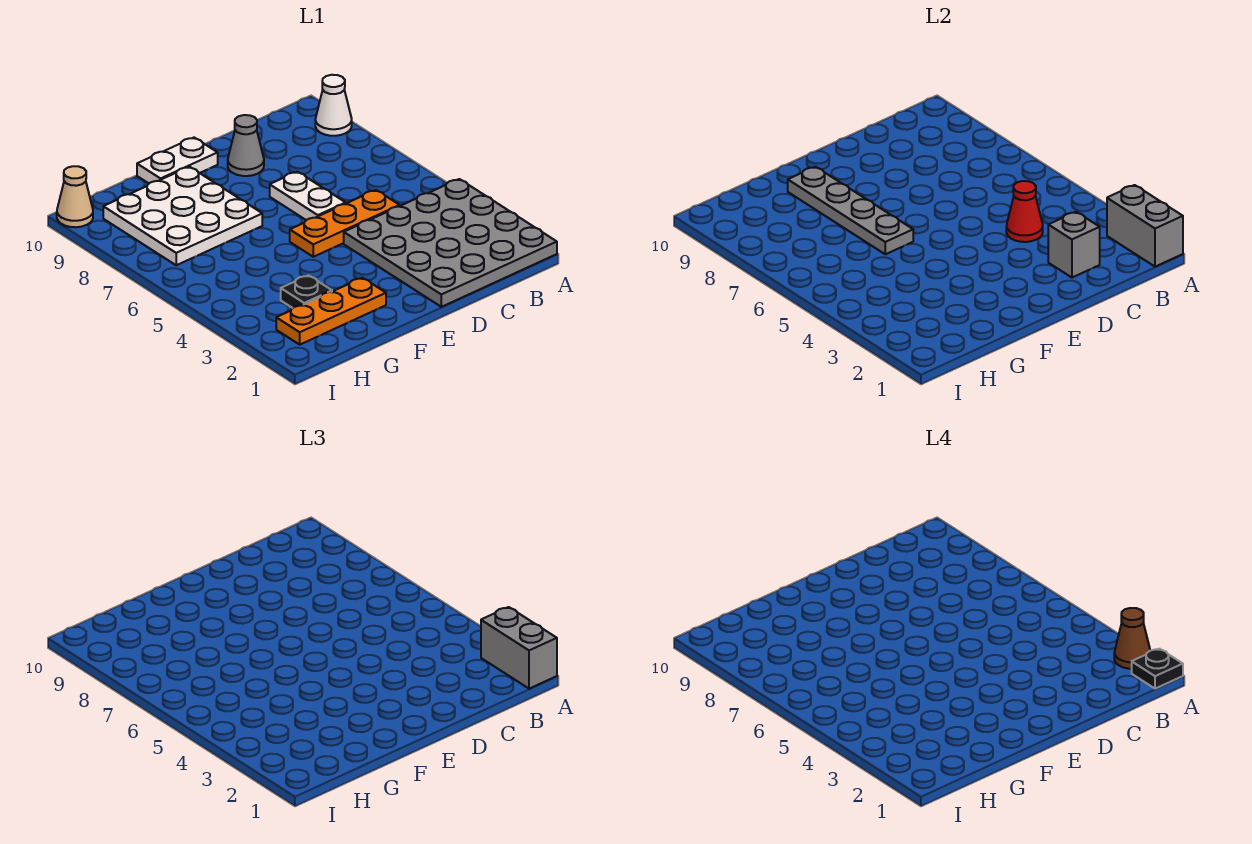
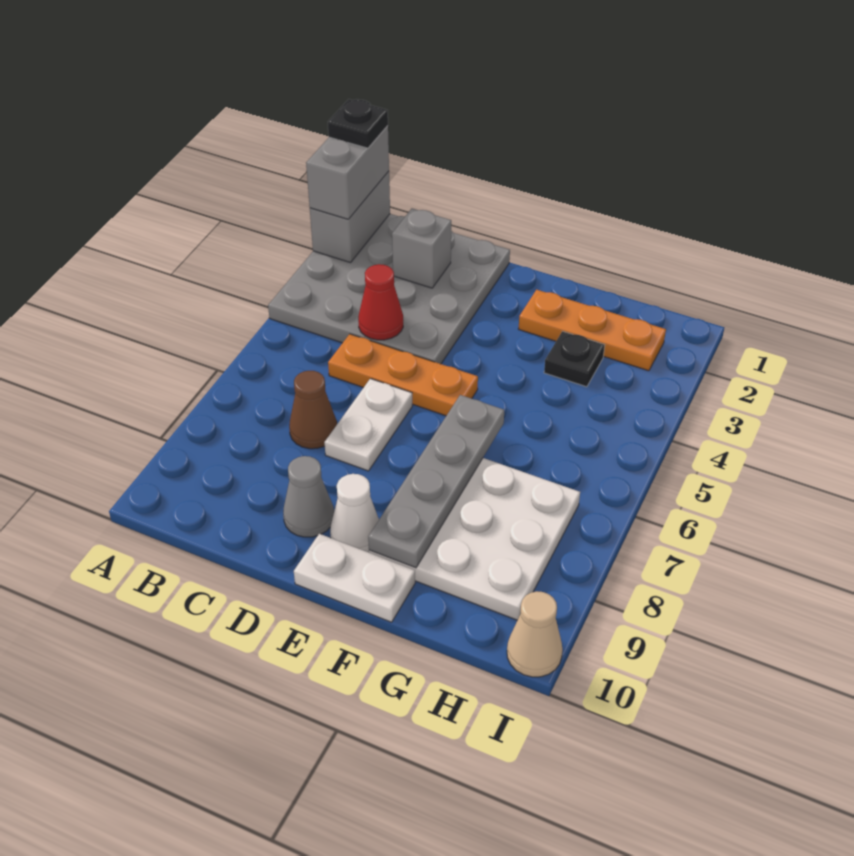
brown 1x1 cone [1114,608,1150,669] -> brown 1x1 cone moved to [289,371,337,449]
white 1x1 cone [315,75,352,136] -> white 1x1 cone moved to [330,474,379,552]

